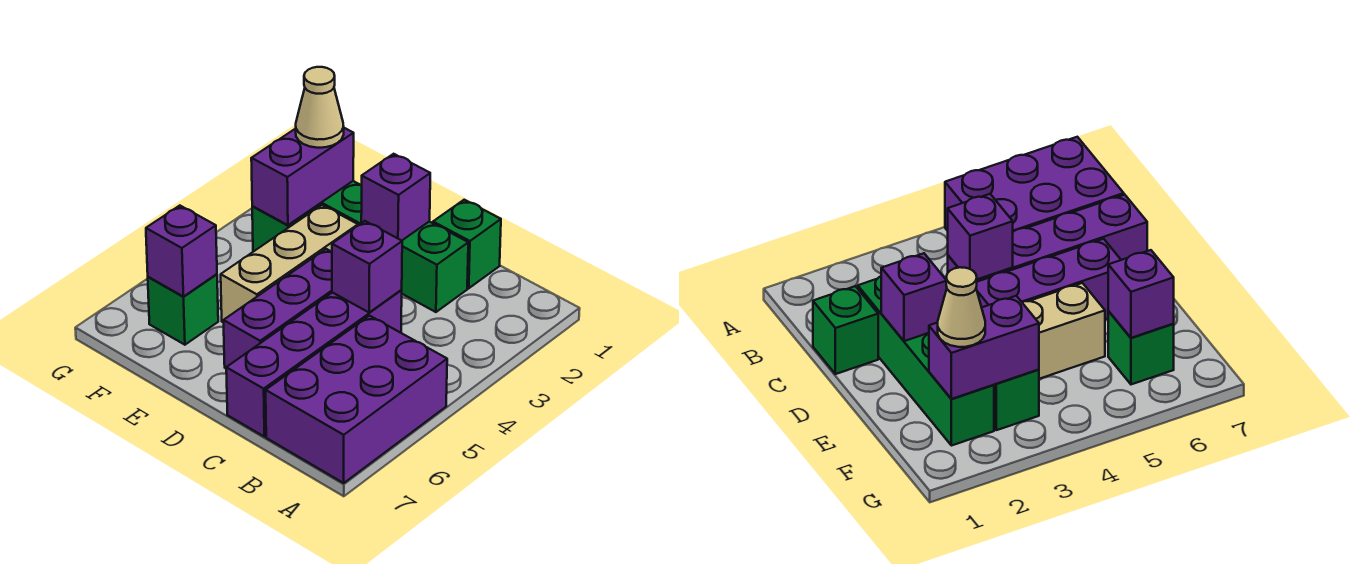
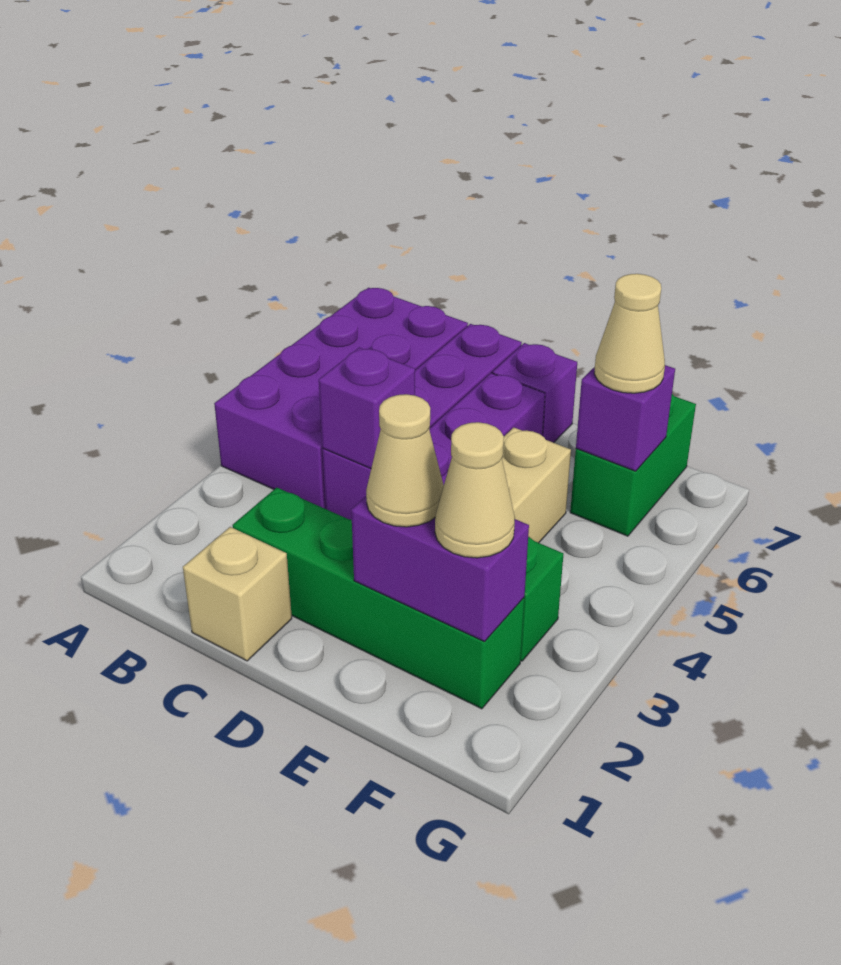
purple 2x3 brick [266,316,447,483] -> purple 2x4 brick [214,288,468,509]
green 1x1 brick [433,200,501,288] -> tan 1x1 brick [183,527,292,661]
purple 1x1 brick [361,154,430,241] -> purple 1x1 brick moved to [493,343,577,443]
none -> tan 1x1 cone [366,394,444,527]
purple 1x2 brick [251,128,354,225] -> purple 1x2 brick turned to [351,496,529,642]
green 1x1 brick [148,274,218,345] -> green 1x2 brick [570,394,696,536]
none -> tan 1x1 cone [594,274,665,393]

